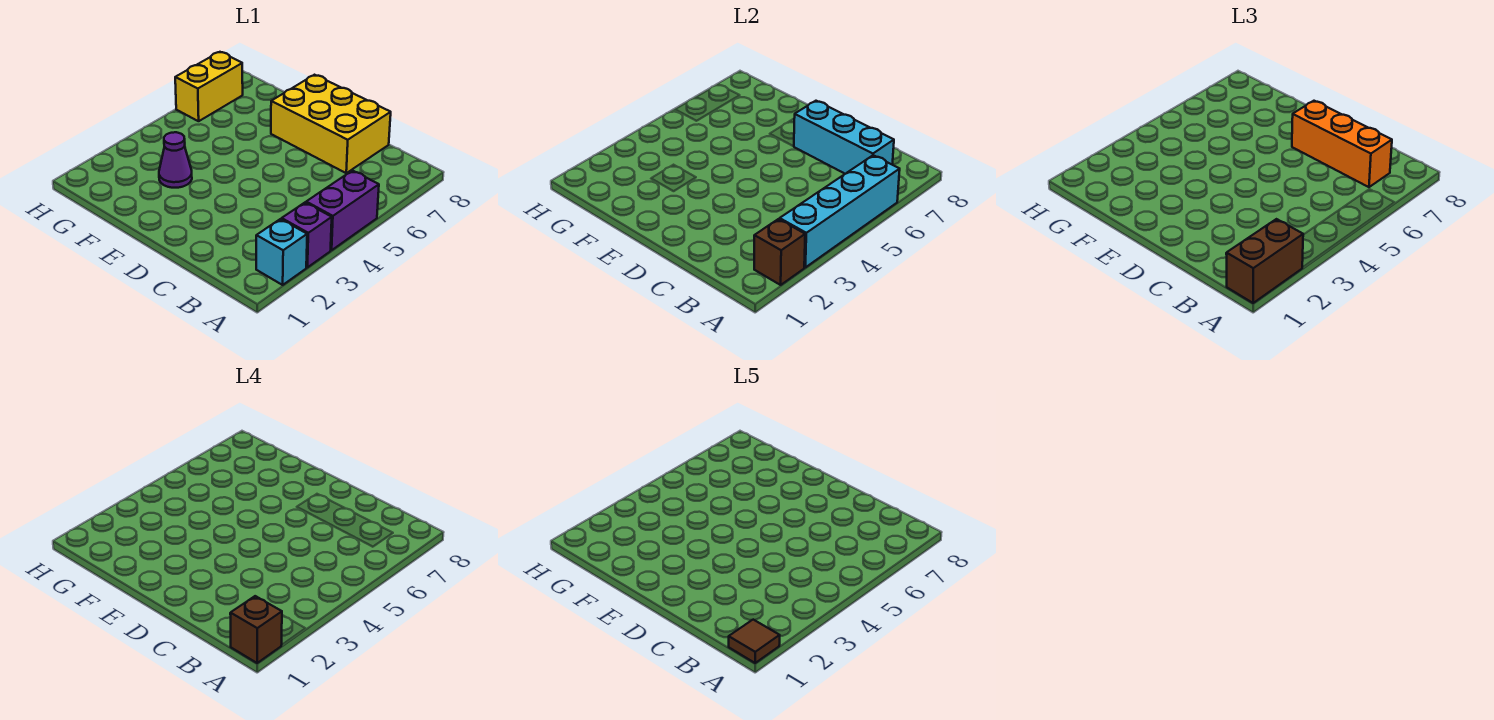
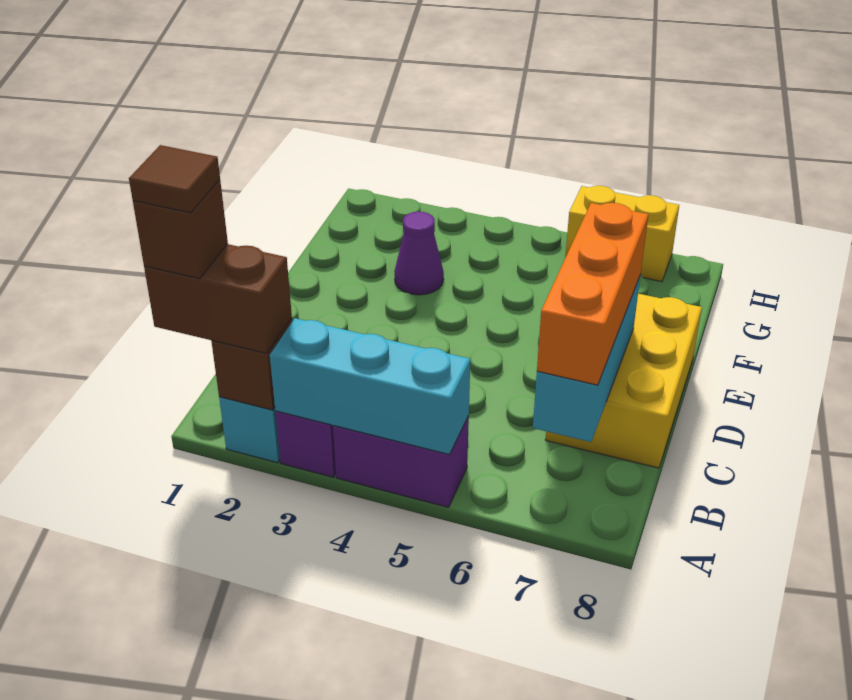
cyan 1x4 brick [780,155,900,267] -> cyan 1x3 brick [270,318,470,455]

